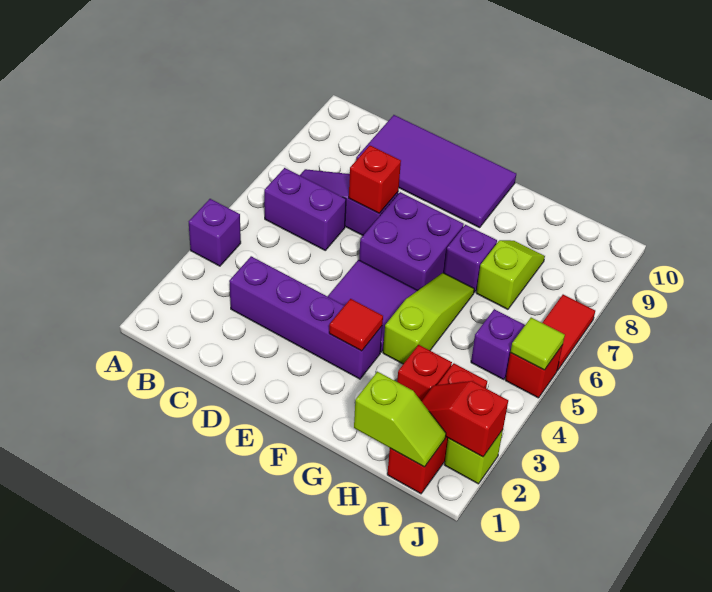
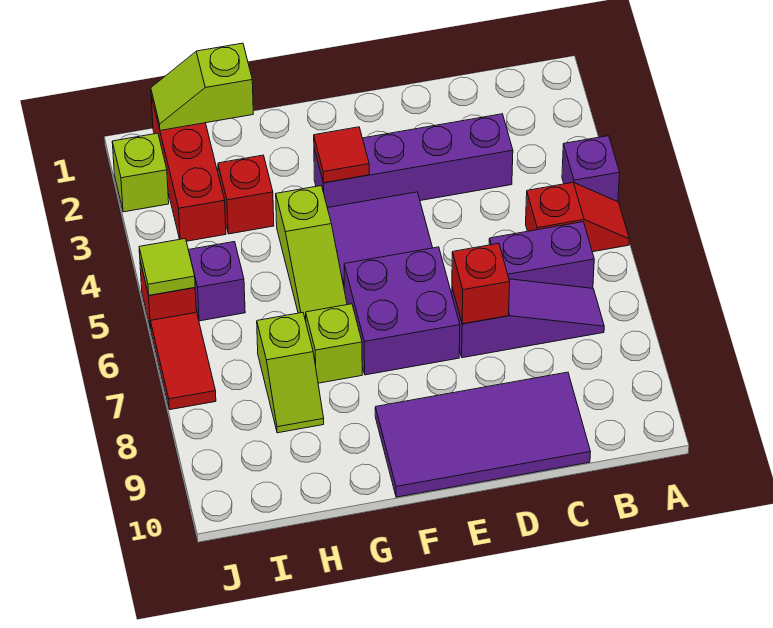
purple 1x1 brick [444,225,497,292] -> lime 1x1 brick [306,304,362,383]
red 1x2 slope [422,381,508,457] -> red 1x2 slope moved to [526,182,629,252]

